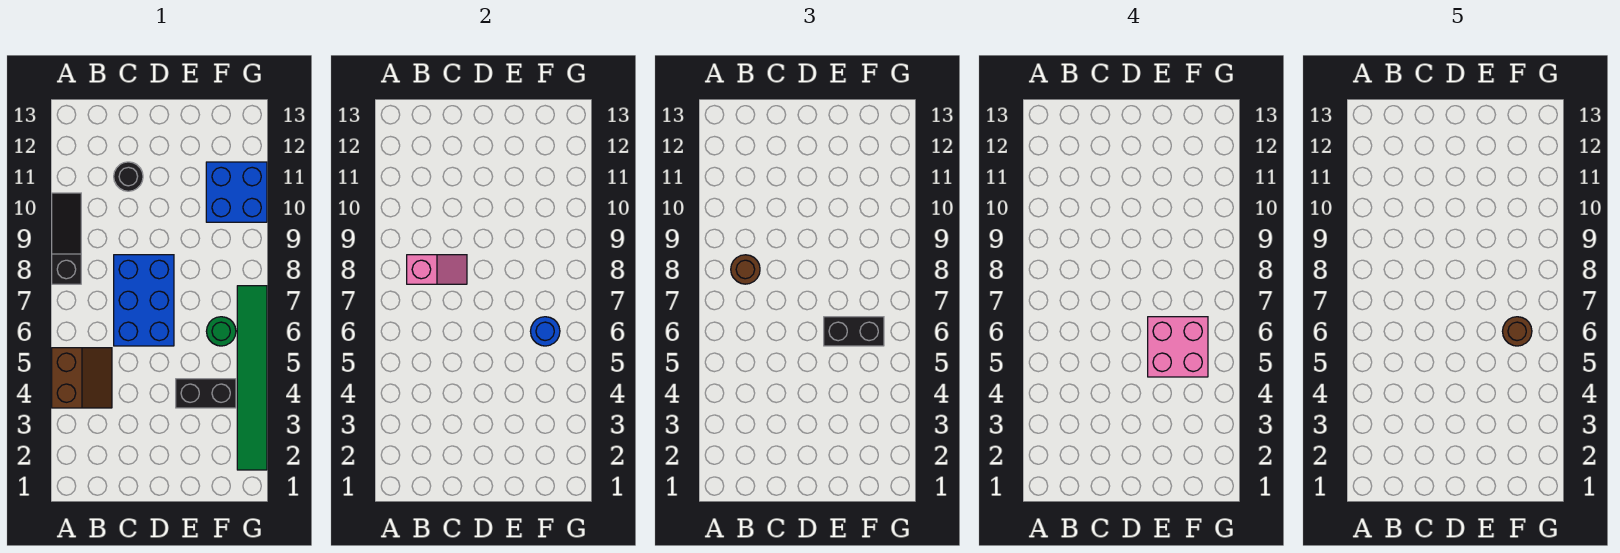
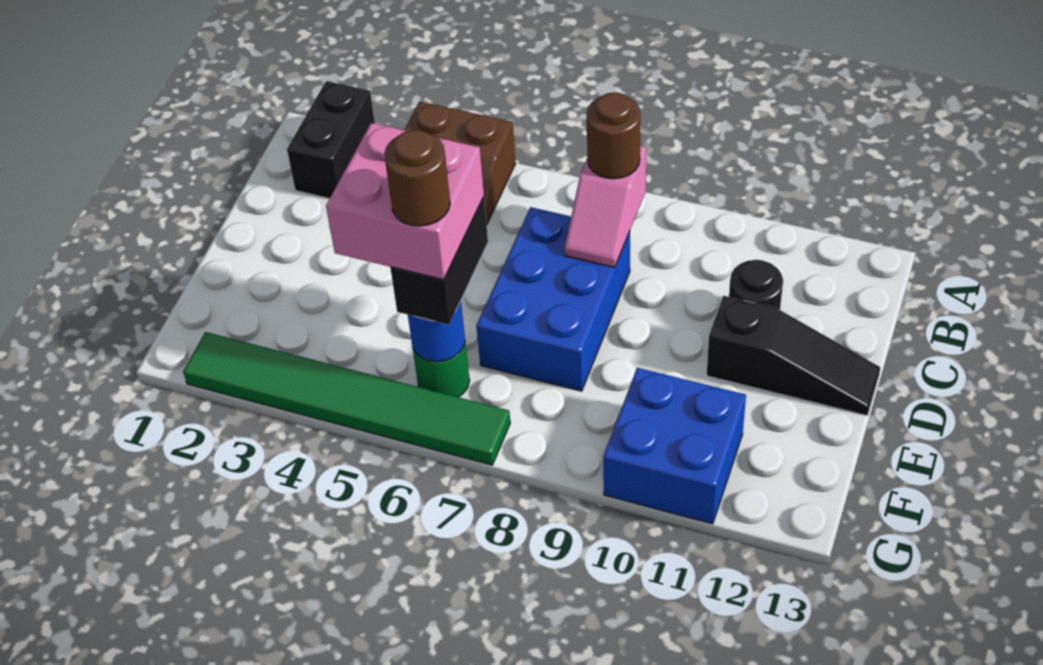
black 1x3 slope [52,193,81,284] -> black 1x3 slope moved to [707,296,880,415]
blue 2x3 brick [114,255,174,346] -> blue 2x3 brick turned to [476,207,630,391]
black 1x2 brick [176,379,236,408] -> black 1x2 brick moved to [287,81,375,199]

